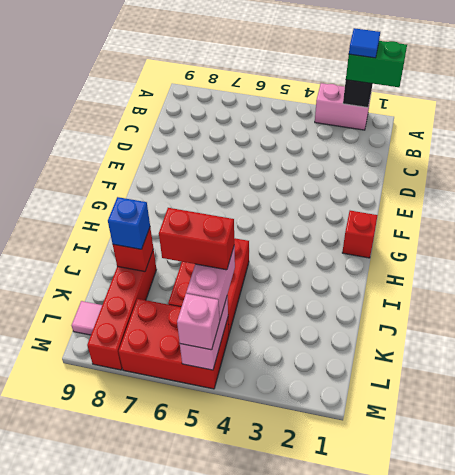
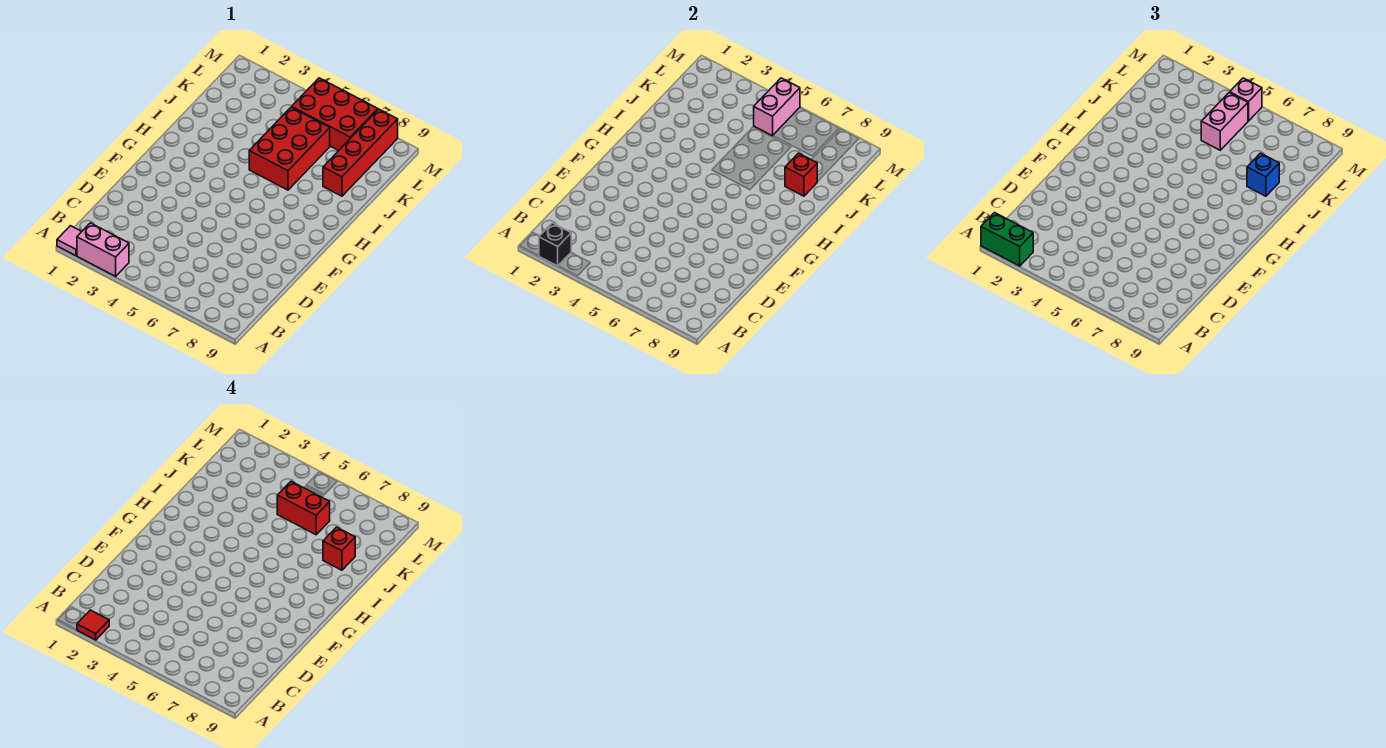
blue 1x1 tile [349,28,380,58] -> red 1x1 tile [77,610,109,640]
red 1x1 brick [342,211,378,258] -> red 1x1 brick moved to [323,527,355,570]
pink 1x1 tile [72,301,102,335] -> pink 1x1 tile moved to [57,226,82,256]

